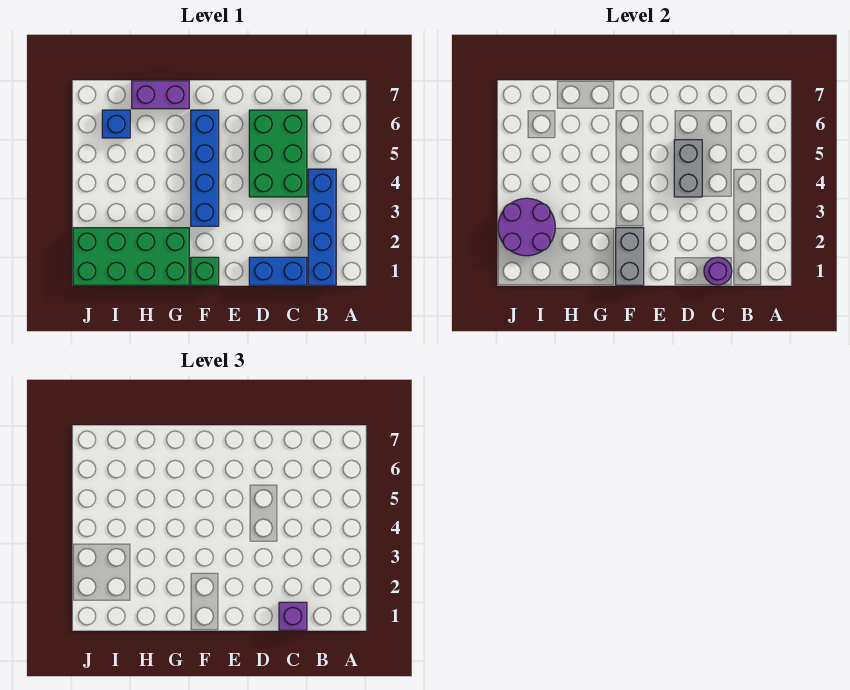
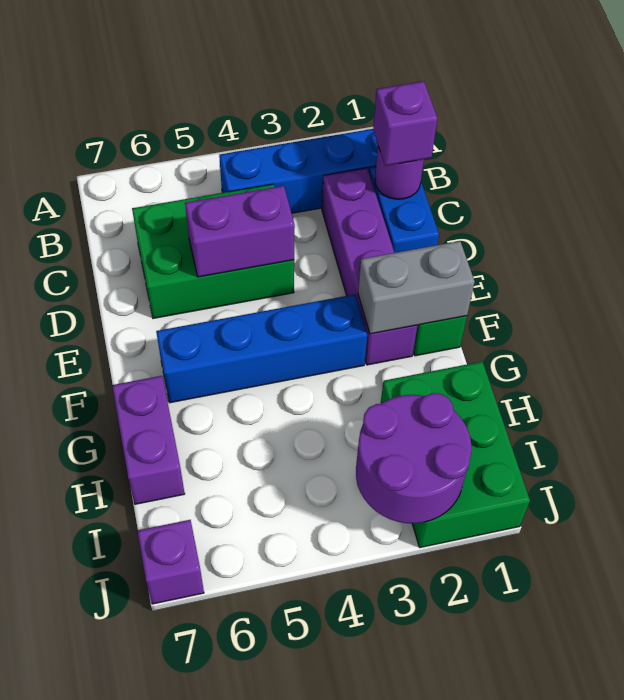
none -> purple 1x4 brick [322,168,417,365]
grey 1x2 brick [674,140,702,197] -> purple 1x2 brick [185,186,295,277]
green 2x4 brick [73,228,189,285] -> green 2x3 brick [381,362,530,547]
blue 1x1 brick [102,110,130,138] -> none
none -> purple 1x1 brick [137,520,204,604]

